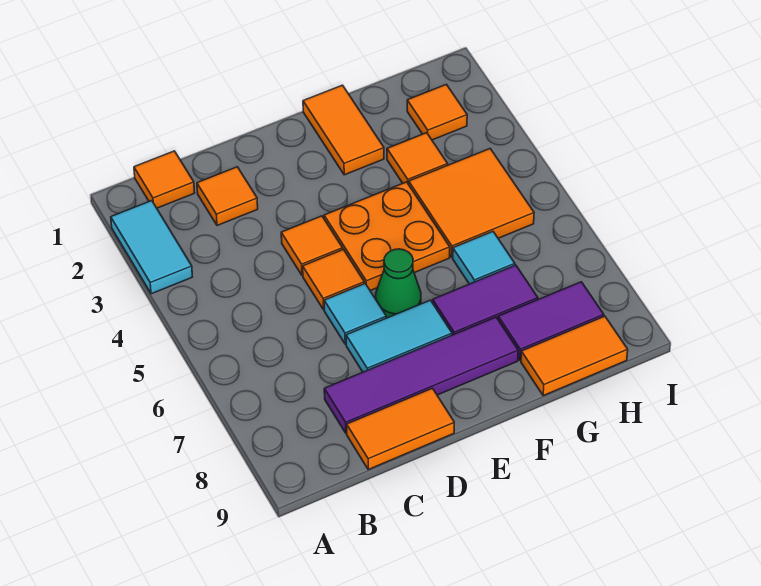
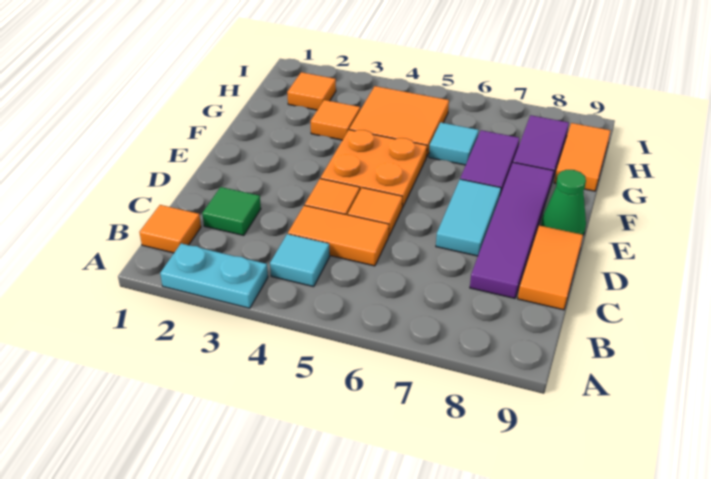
cyan 1x2 tile [111,201,192,294] -> cyan 1x2 plate [160,243,268,308]
orange 1x1 tile [197,167,258,226] -> green 1x1 tile [202,187,261,236]
cyan 1x1 tile [324,284,386,344] -> cyan 1x1 tile moved to [270,234,330,287]
green 1x1 cone [376,249,421,318] -> green 1x1 cone moved to [541,170,586,235]
orange 1x2 tile [303,85,384,175] -> orange 1x2 tile moved to [288,205,389,266]

